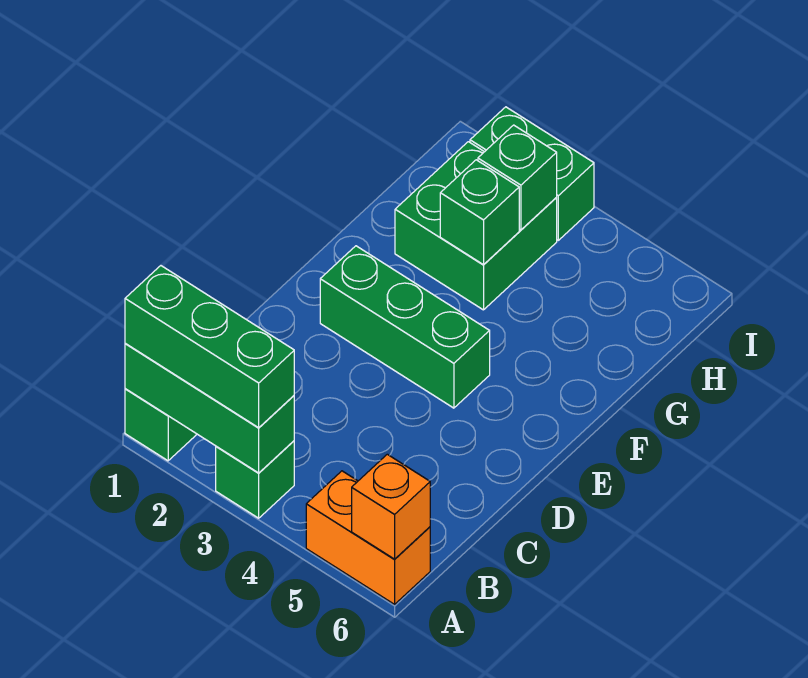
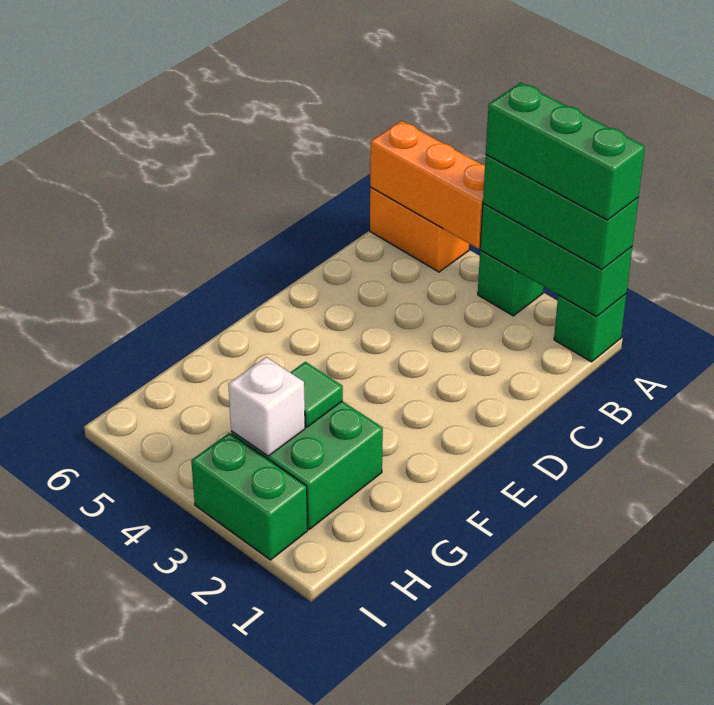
orange 1x1 brick [352,454,430,559] -> orange 1x3 brick [370,121,485,249]
green 1x3 brick [320,246,490,408] -> green 1x3 brick moved to [486,83,645,220]
green 1x1 brick [440,160,519,265] -> green 1x1 tile [290,362,343,427]
green 1x1 brick [478,125,557,230] -> white 1x1 brick [228,357,305,456]

